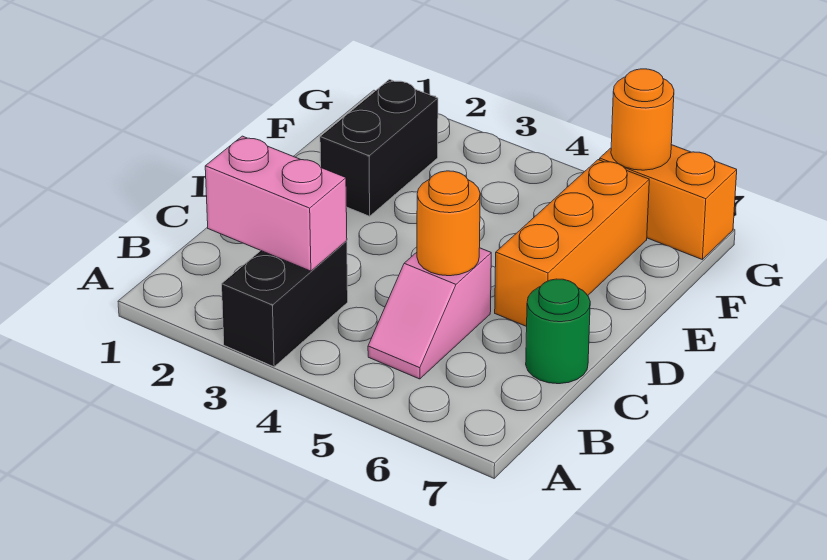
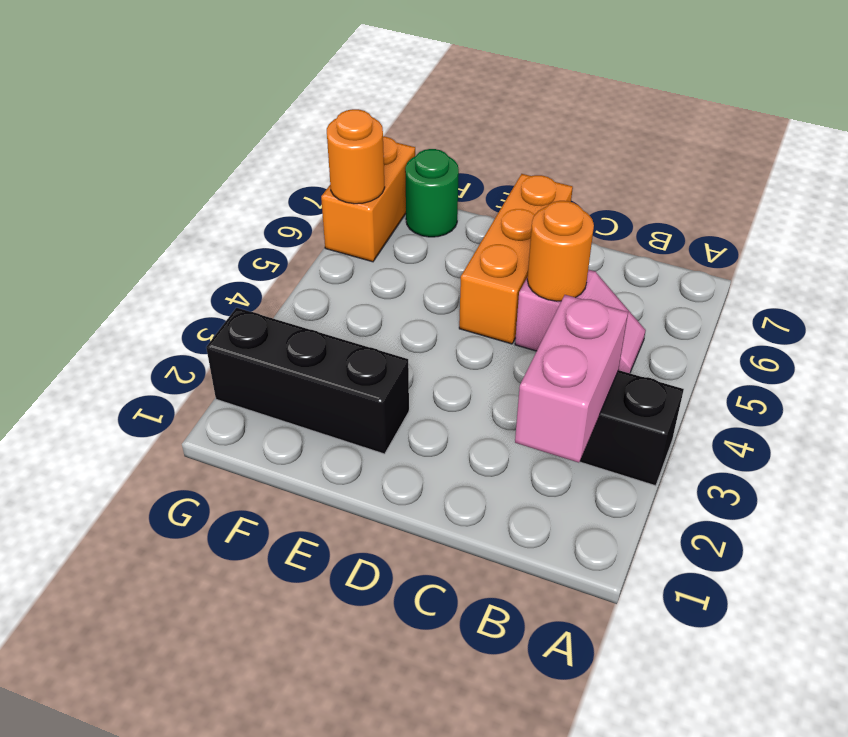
green 1x1 round brick [526,279,590,384] -> green 1x1 round brick moved to [405,149,459,237]
orange 1x3 brick [495,160,649,327] -> orange 1x3 brick turned to [459,174,573,344]
black 1x2 brick [320,80,438,216] -> black 1x3 brick [206,308,409,454]

